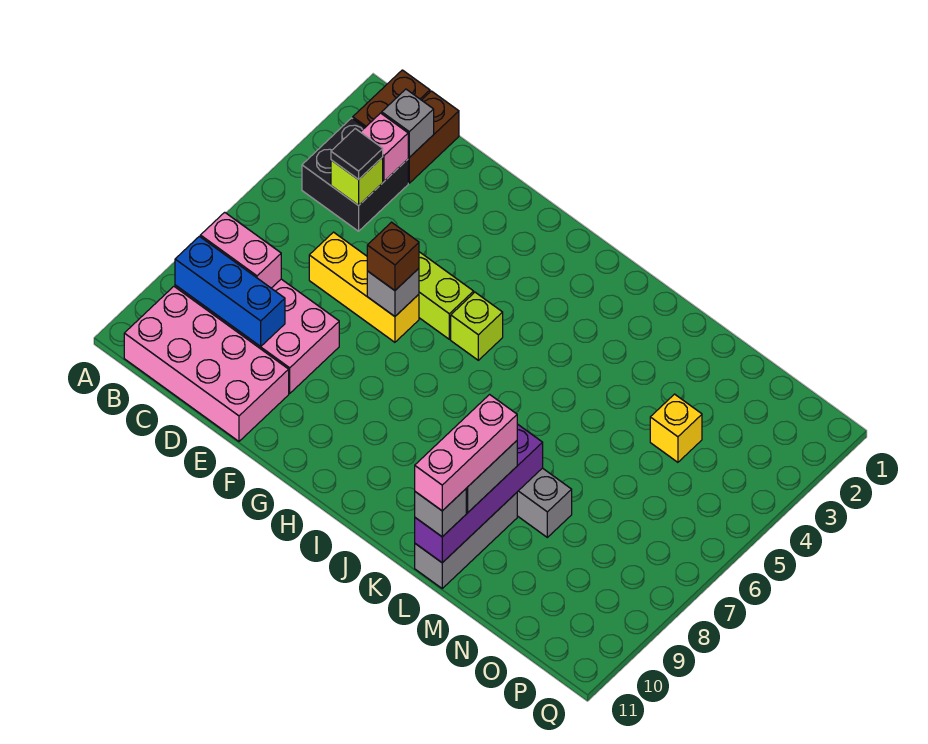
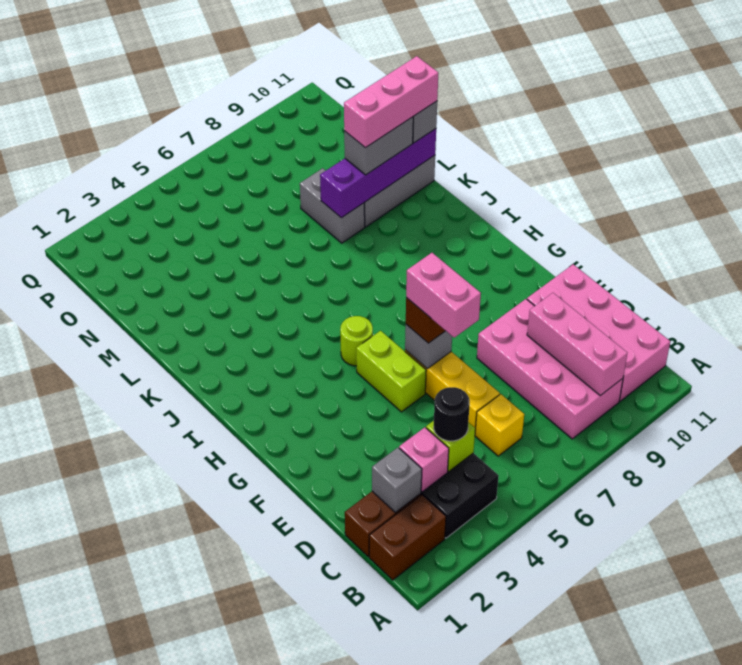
pink 1x2 brick [200,212,281,288] -> pink 1x2 brick moved to [406,253,481,338]
blue 1x3 brick [175,236,285,347] -> pink 1x3 brick [527,293,627,396]
black 1x1 tile [331,129,383,180] -> black 1x1 round brick [434,387,470,441]
lime 1x1 brick [451,292,503,360] -> lime 1x1 round brick [340,316,373,366]
yellow 1x1 brick [650,394,702,462] -> yellow 1x1 brick moved to [475,394,524,456]

